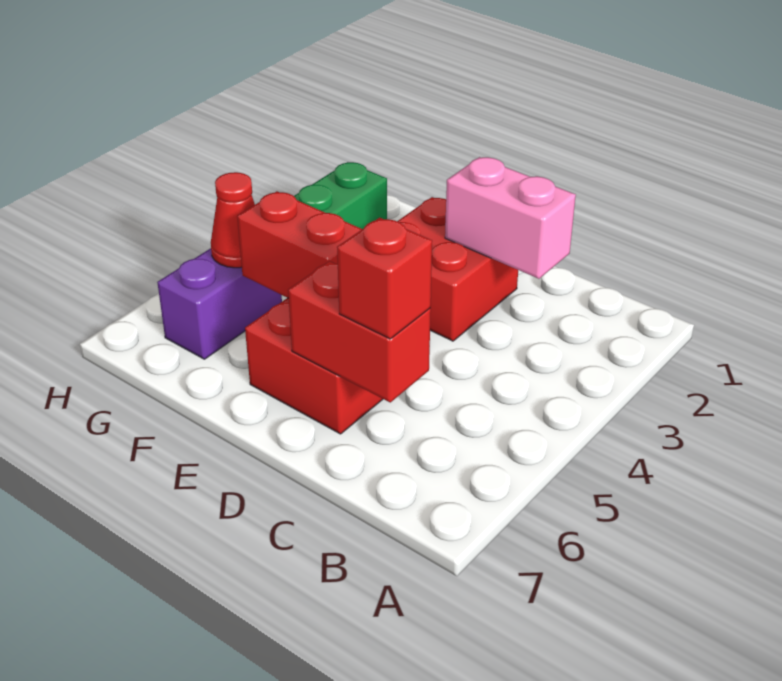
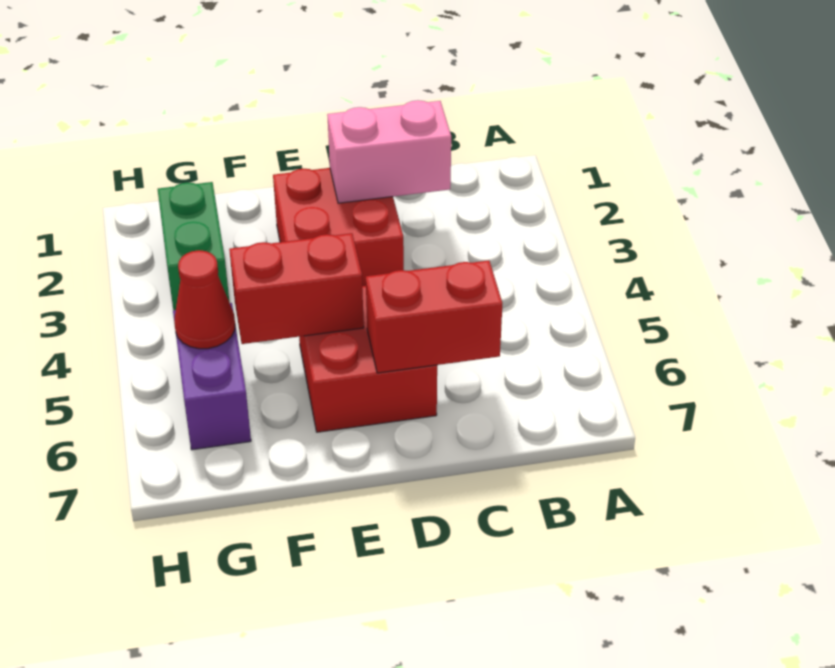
red 1x1 brick [337,218,432,339] -> none

